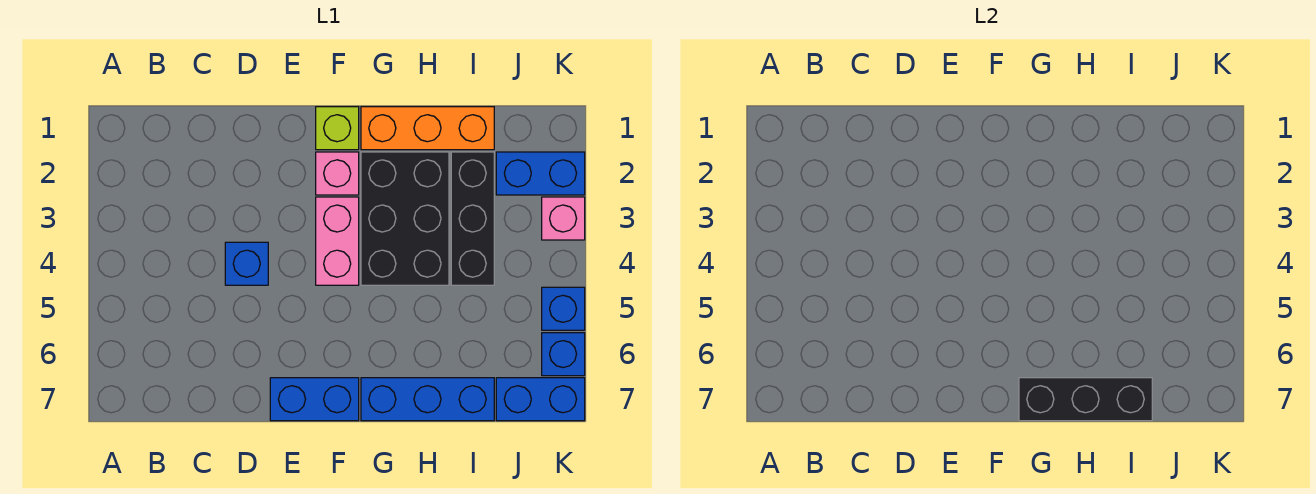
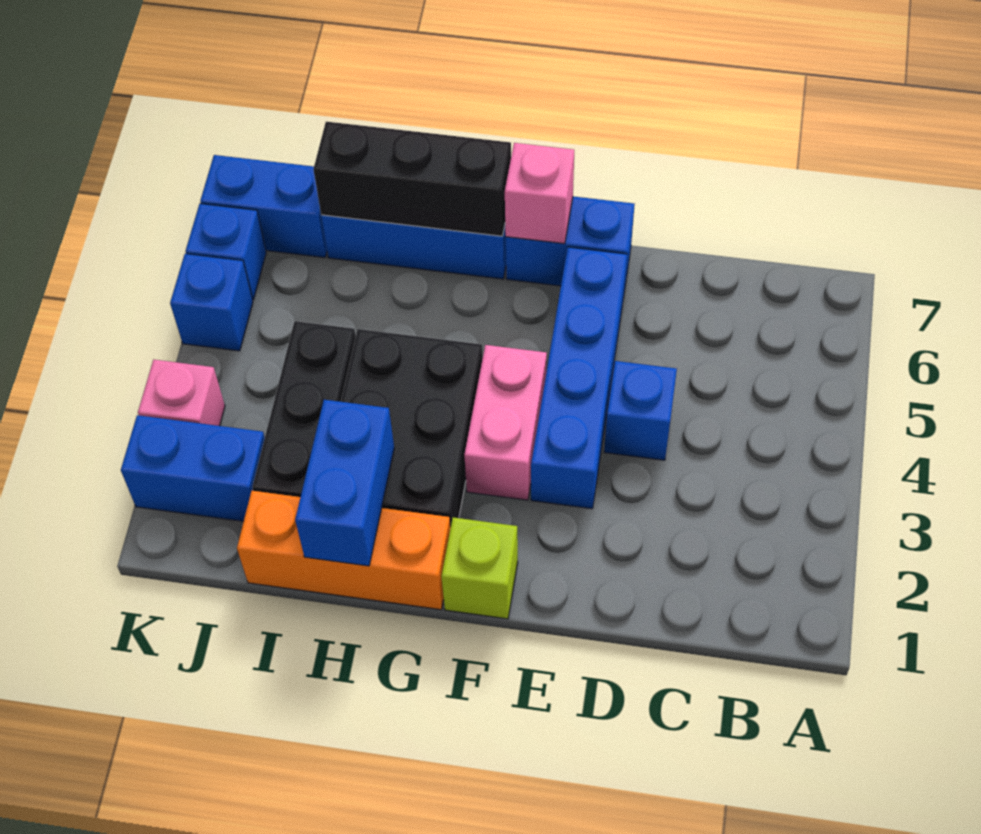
none -> blue 1x4 brick [531,247,627,509]
pink 1x1 brick [316,152,359,195] -> pink 1x1 brick moved to [505,143,574,244]
none -> blue 1x2 brick [295,400,394,566]

